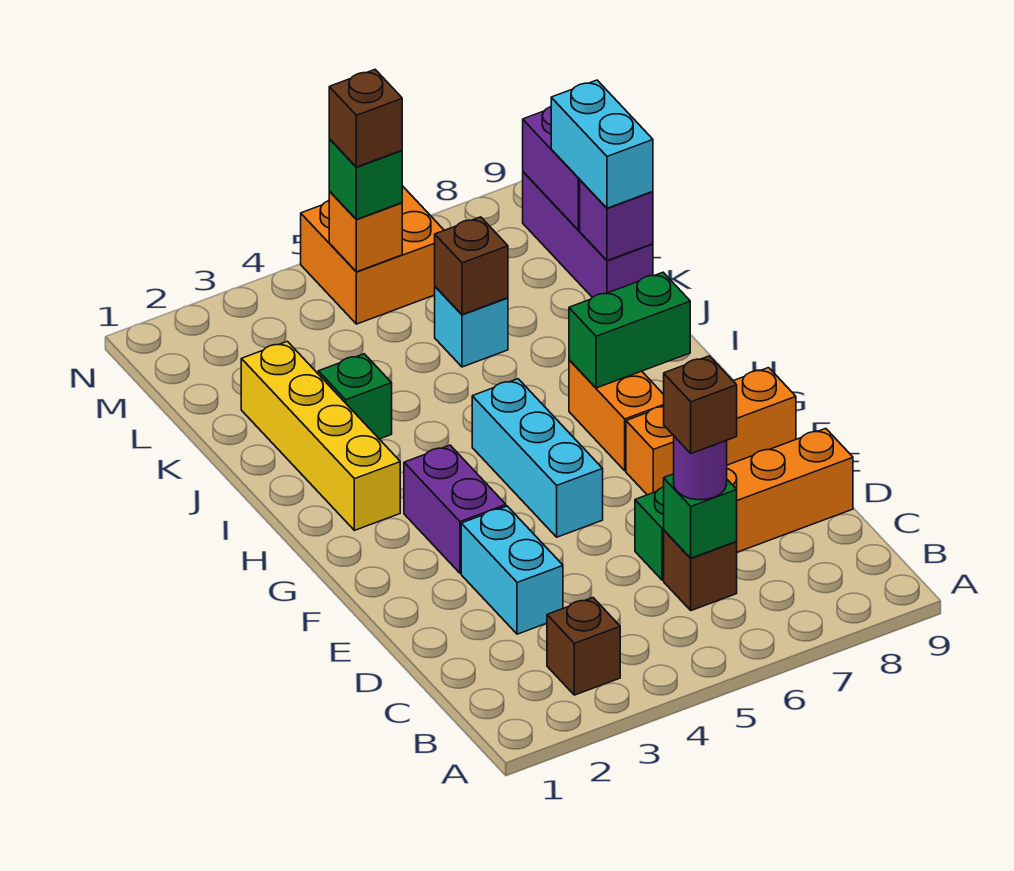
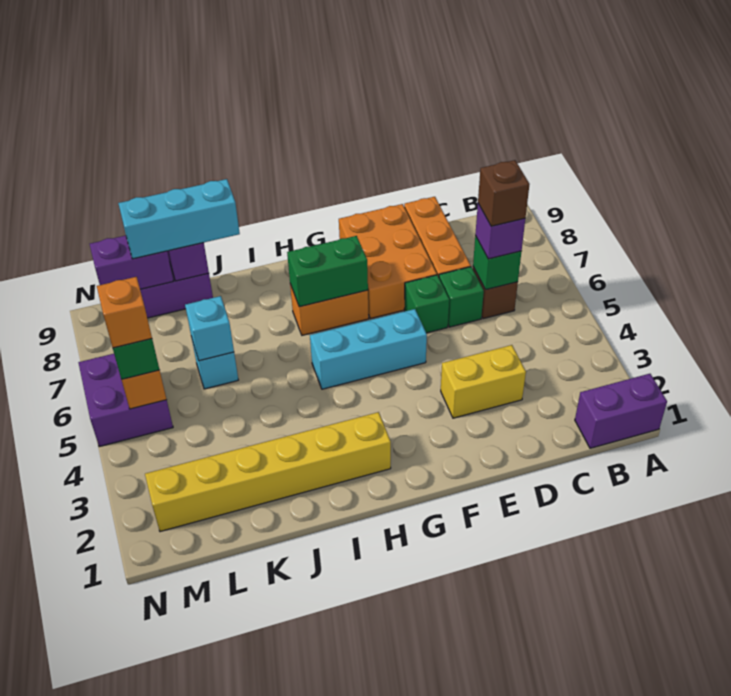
brown 1x1 brick [547,598,620,695] -> none
purple 1x1 round brick [674,436,727,500] -> purple 1x1 brick [475,204,525,259]
cyan 1x2 brick [461,506,563,634] -> yellow 1x2 brick [441,345,526,418]
purple 1x2 brick [404,445,506,573] -> purple 1x2 brick moved to [575,374,667,448]
orange 1x3 brick [626,368,796,495] -> orange 2x3 brick [339,204,437,319]
yellow 1x4 brick [241,341,400,530] -> yellow 1x6 brick [145,412,391,532]
green 1x2 brick [569,272,690,388] -> green 1x2 brick turned to [287,236,368,307]
green 1x1 brick [318,354,392,439] -> green 1x1 brick moved to [404,275,449,333]
brown 1x1 brick [435,217,508,315] -> cyan 1x1 brick [185,296,234,361]
cyan 1x2 brick [551,80,653,208] -> cyan 1x3 brick [118,179,240,259]
orange 2x2 brick [301,186,444,324] -> purple 2x2 brick [78,354,173,447]
brown 1x1 brick [329,70,402,167] -> orange 1x1 brick [97,277,152,348]

